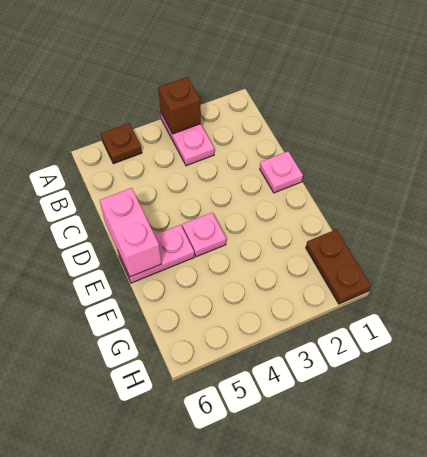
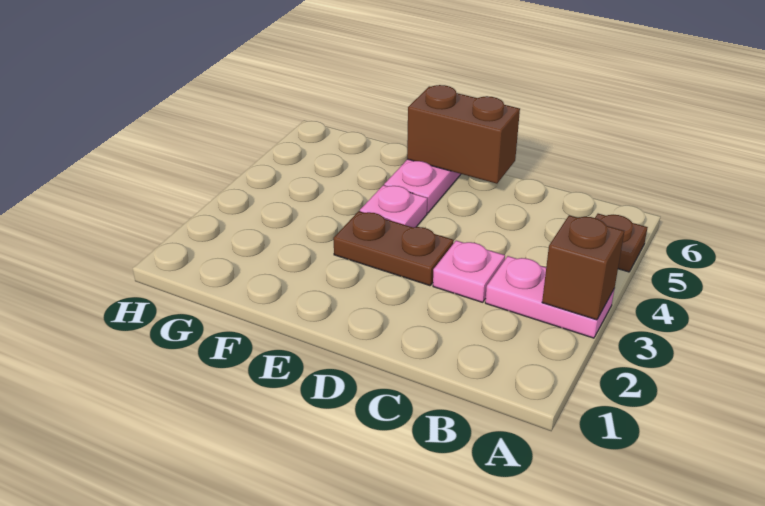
pink 1x1 plate [260,152,303,193] -> pink 1x1 plate moved to [433,241,505,302]
pink 1x2 brick [100,188,161,277] -> brown 1x2 brick [407,85,520,184]
brown 1x2 plate [306,230,371,304] -> brown 1x2 plate moved to [333,211,454,286]

